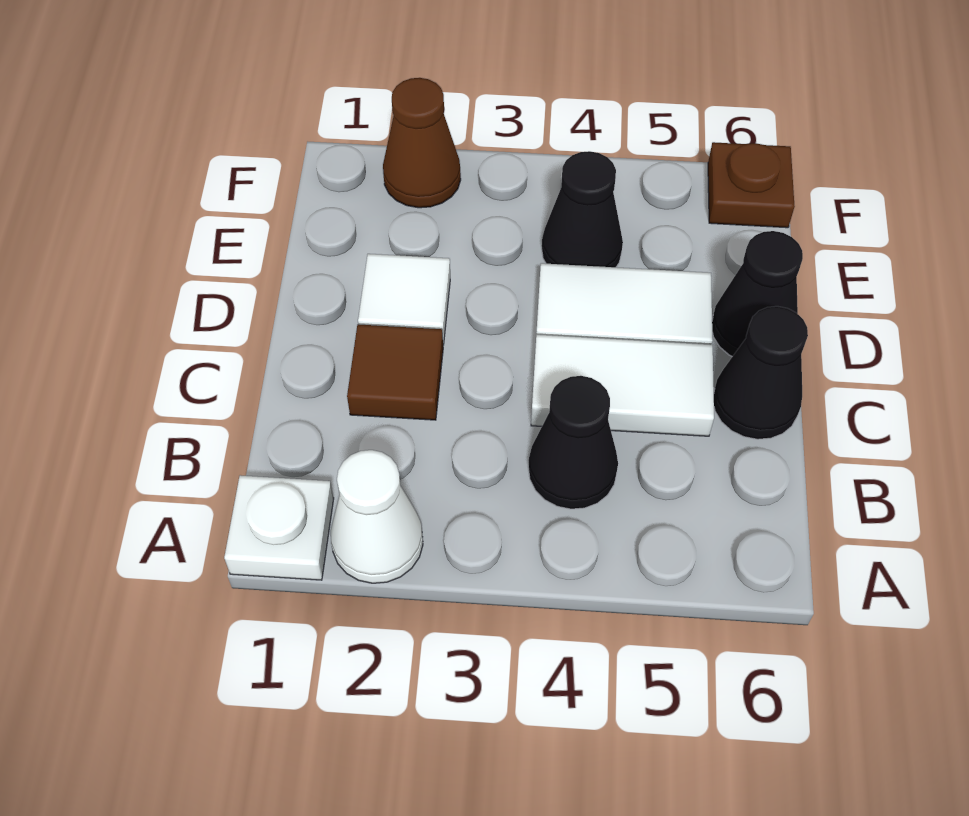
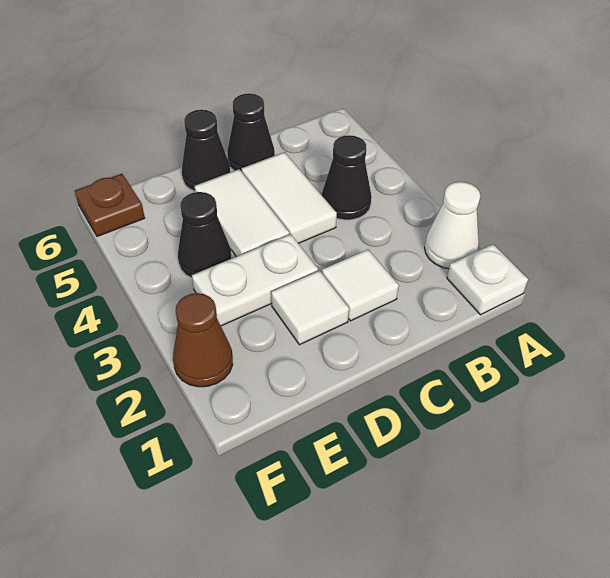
brown 1x1 tile [347,324,443,420] -> white 1x1 tile [322,250,399,321]
none -> white 1x2 plate [192,234,318,326]

